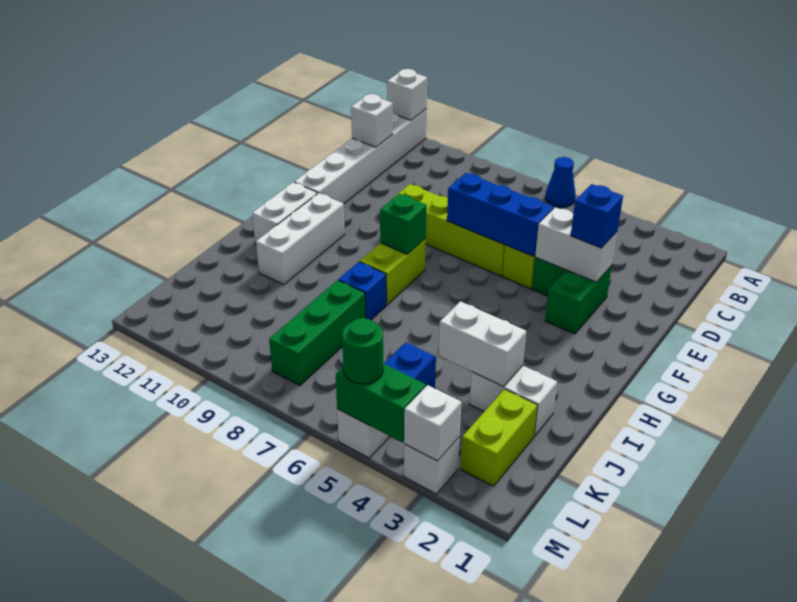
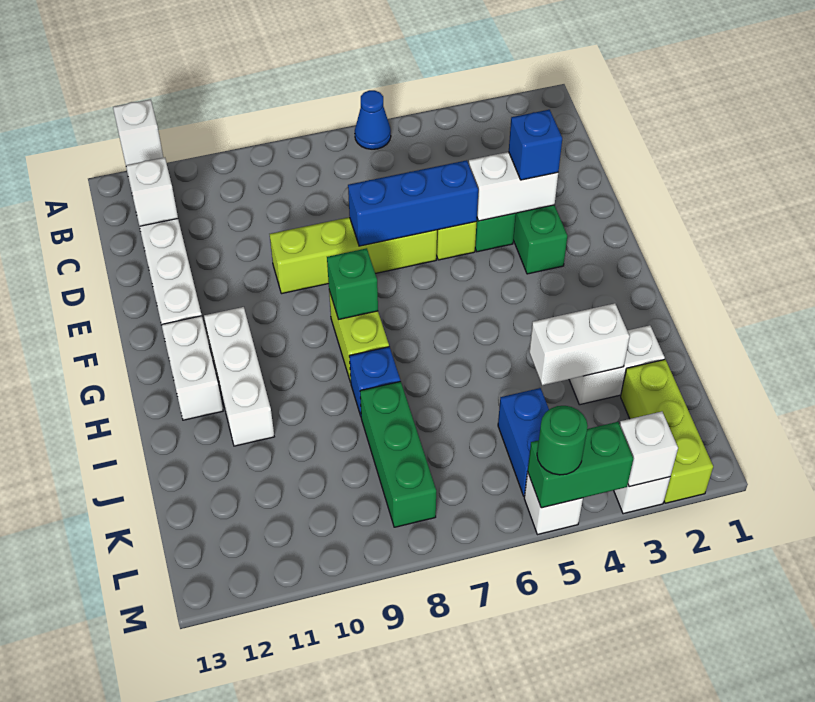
lime 1x2 brick [461,389,538,486] -> lime 1x3 brick [621,359,713,503]

